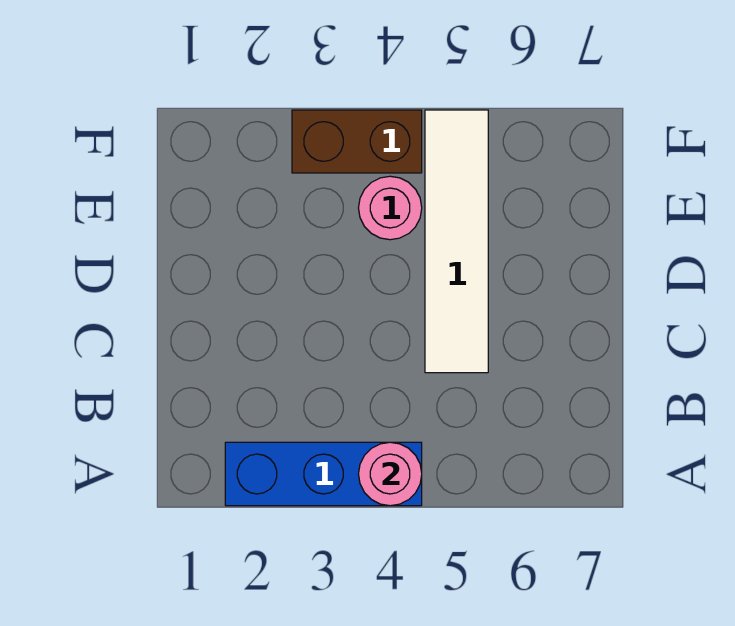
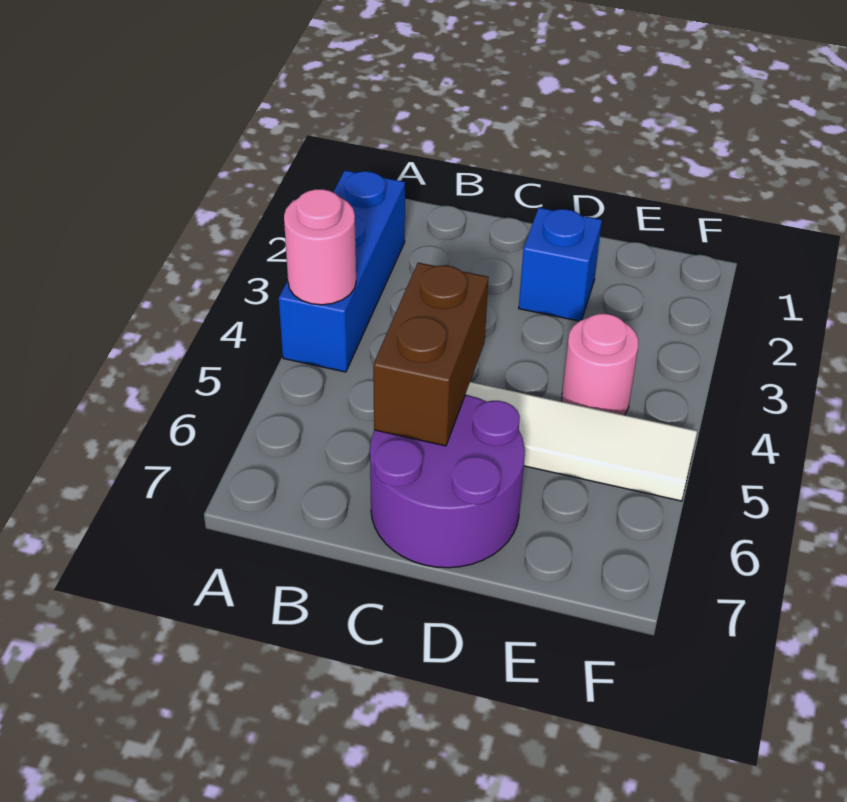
none -> purple 2x2 round brick [370,395,525,568]
none -> blue 1x1 brick [519,208,602,321]
brown 1x2 brick [292,110,422,173] -> brown 1x2 brick moved to [373,263,489,446]

